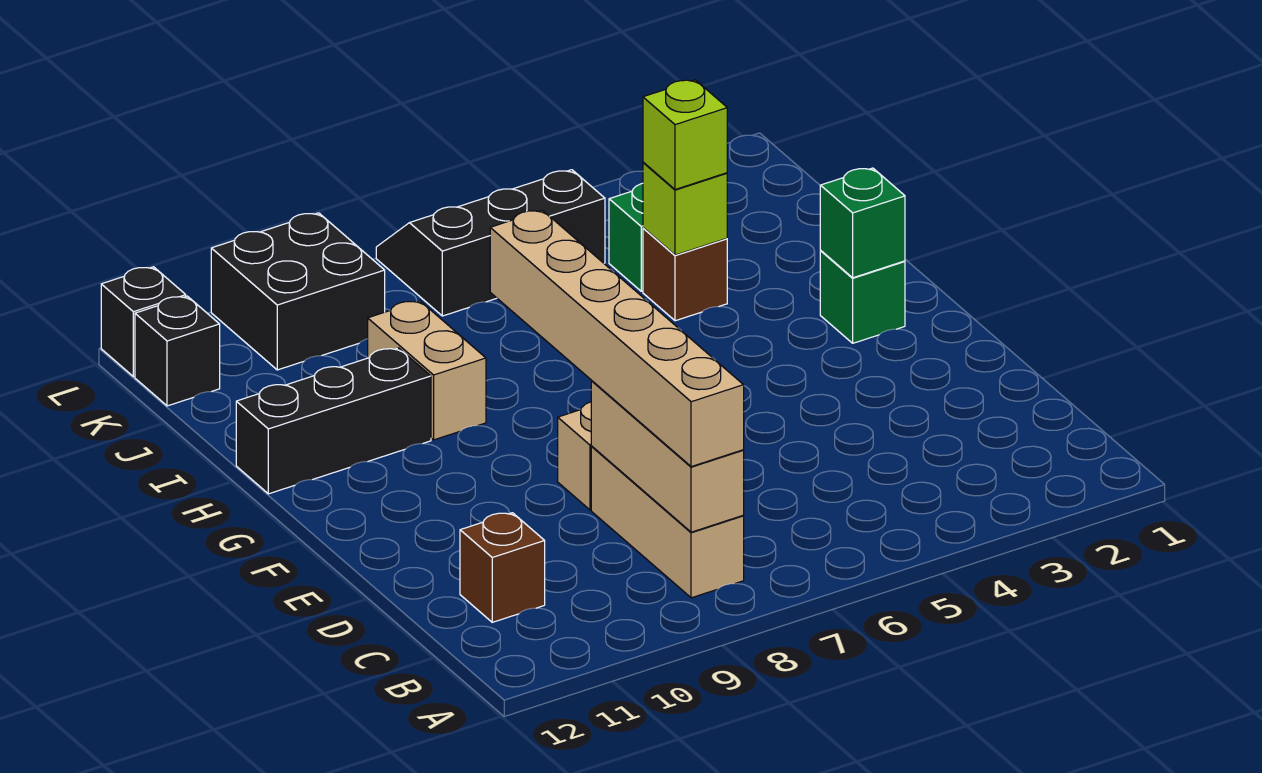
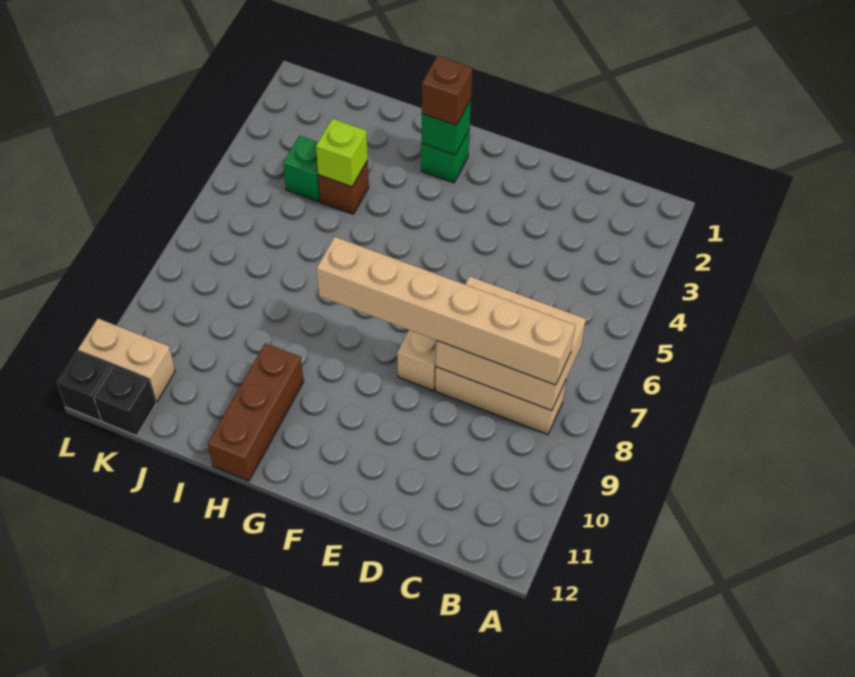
tan 1x3 brick [591,381,744,532] -> tan 2x3 brick [436,276,586,411]
brown 1x1 brick [460,513,545,622] -> brown 1x1 brick moved to [422,56,473,125]
tan 1x2 brick [368,301,486,440] -> tan 1x2 brick moved to [78,319,175,402]
black 1x3 brick [236,348,431,494] -> brown 1x3 brick [208,343,304,481]
lime 1x1 brick [643,80,727,190] -> none
black 2x3 slope [376,170,605,316] -> none
black 2x2 brick [211,213,385,370] -> none

